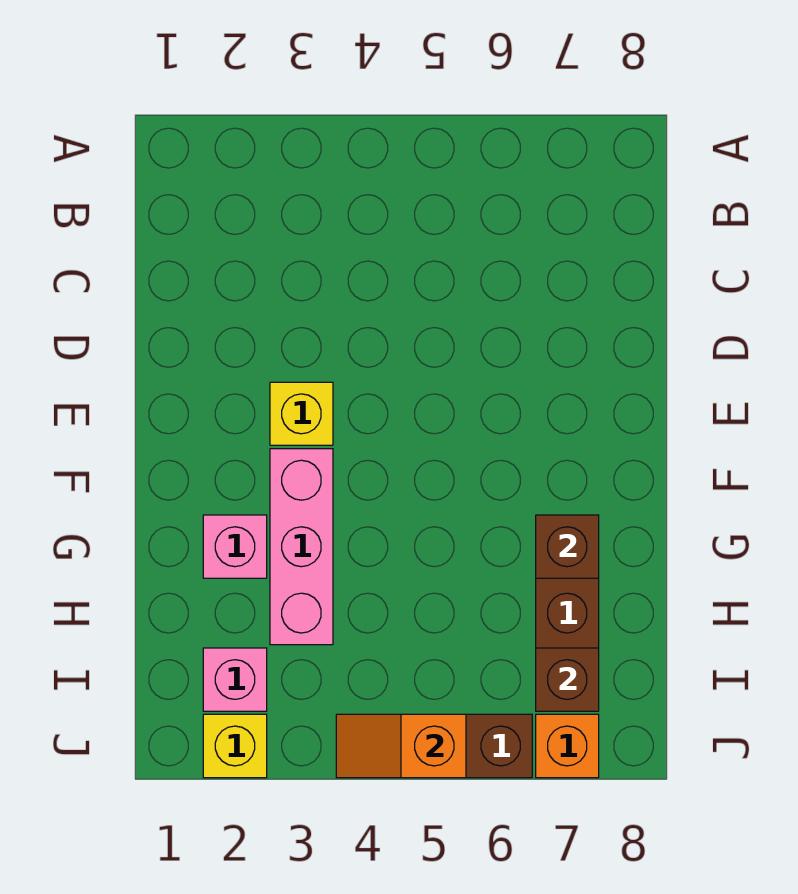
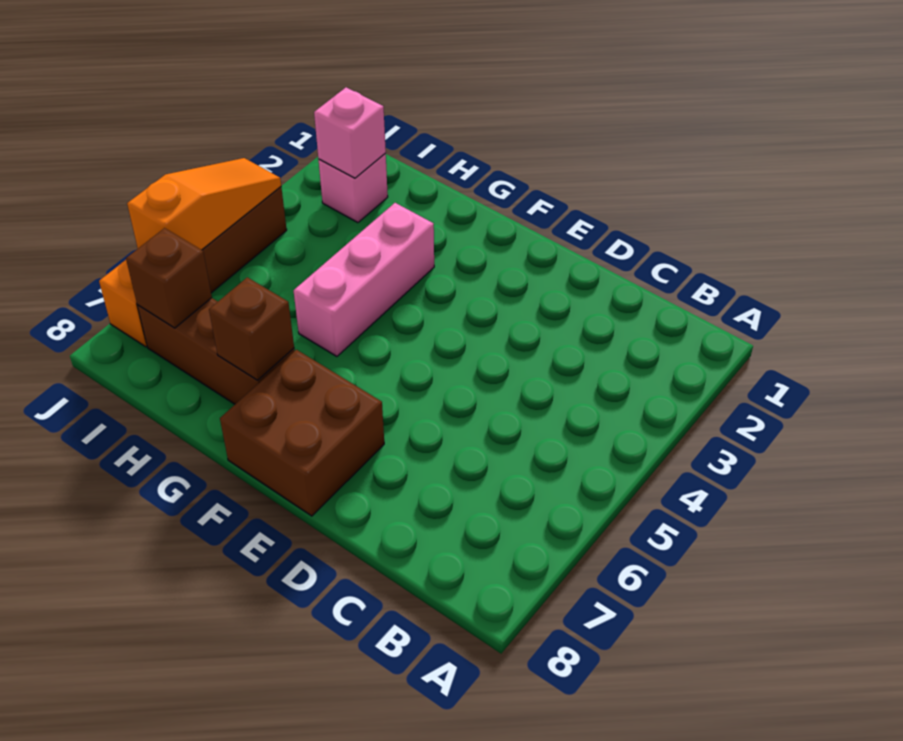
yellow 1x1 brick [270,382,333,445] -> none
none -> brown 2x2 brick [220,350,384,516]
pink 1x3 brick [270,449,333,645] -> pink 1x3 brick turned to [294,203,434,356]
pink 1x1 brick [203,515,267,578] -> pink 1x1 brick moved to [314,87,386,178]
yellow 1x1 brick [203,714,267,778] -> none
orange 1x2 slope [336,714,466,778] -> orange 1x3 slope [127,158,281,250]

